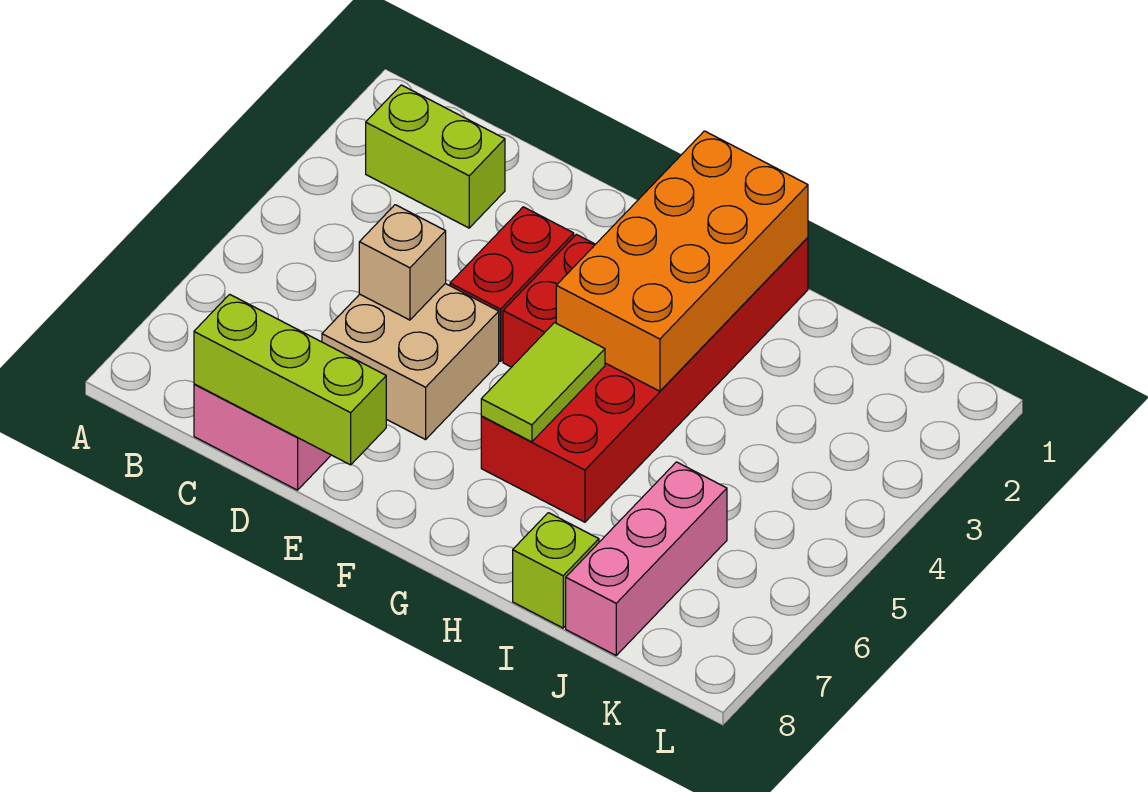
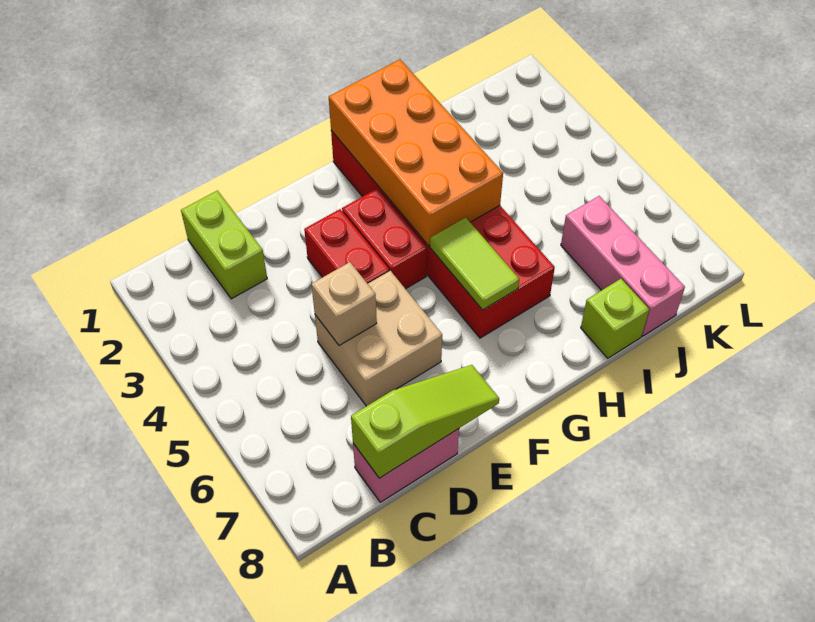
lime 1x2 brick [366,85,505,228] -> lime 1x2 brick turned to [181,191,267,299]
lime 1x3 brick [194,294,386,465] -> lime 1x3 slope [351,365,499,478]

